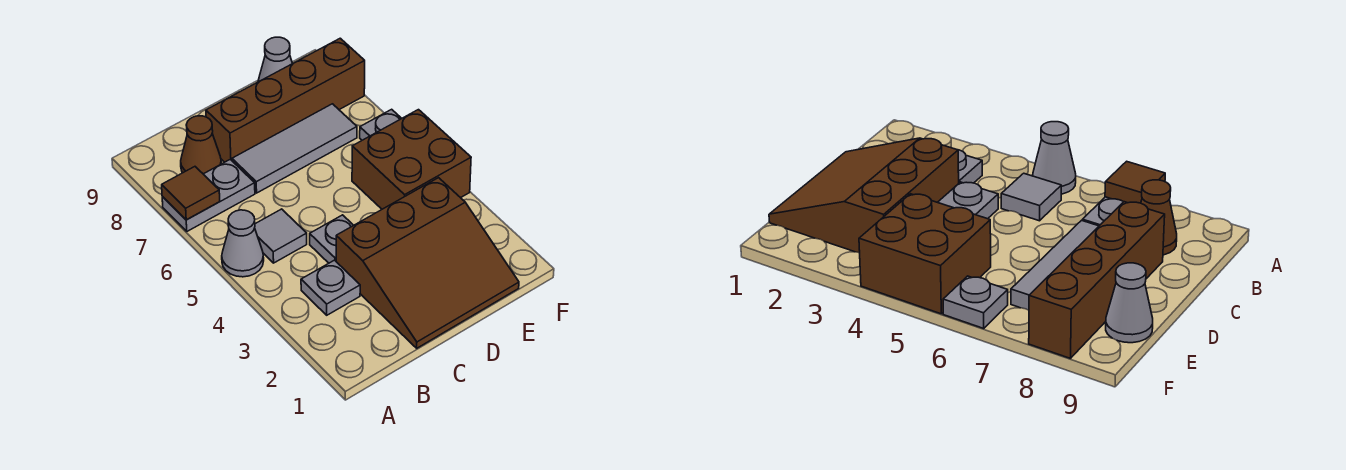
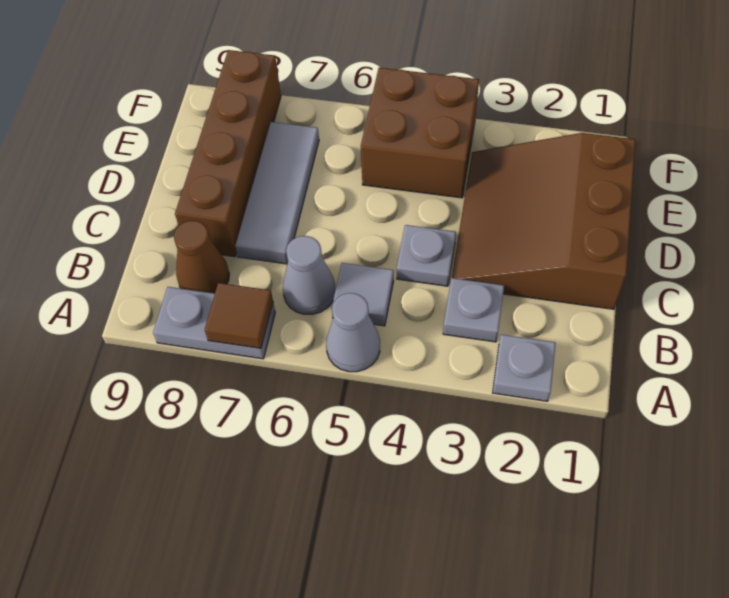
grey 1x2 plate [162,159,255,231] -> grey 1x2 plate turned to [153,287,275,359]
brown 3x3 slope [336,178,519,348] -> brown 3x3 slope turned to [452,133,635,309]
grey 1x1 cone [258,37,292,82] -> grey 1x1 cone moved to [283,236,335,314]
grey 1x1 plate [360,109,402,140] -> grey 1x1 plate moved to [493,335,556,401]

